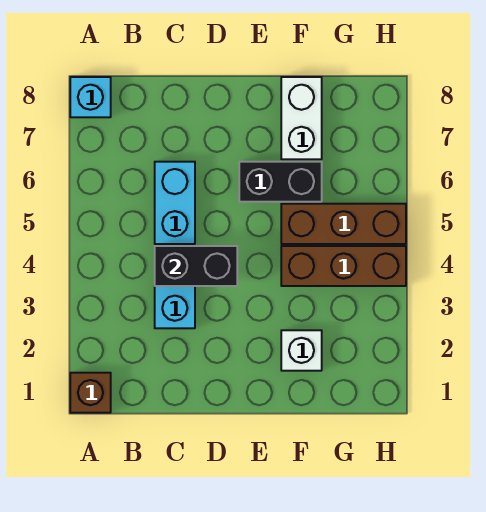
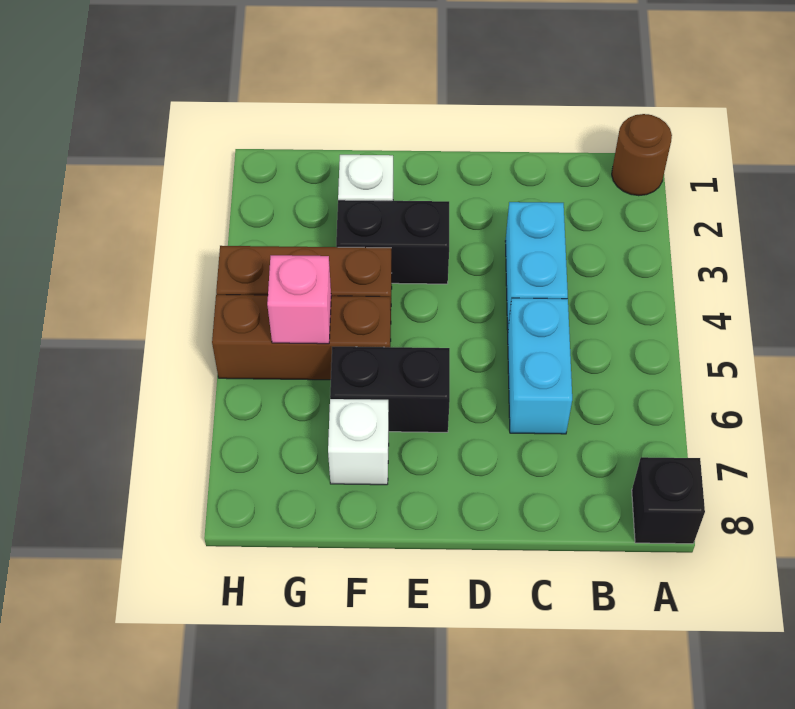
brown 1x1 brick [70,373,111,413] -> brown 1x1 round brick [612,114,672,196]
cyan 1x1 brick [70,77,111,117] -> black 1x1 brick [632,457,705,544]
black 1x2 brick [155,246,237,286] -> black 1x2 brick moved to [336,200,449,284]
white 1x2 brick [281,77,322,159] -> white 1x1 brick [328,399,389,485]
none -> pink 1x1 brick [267,255,331,344]

